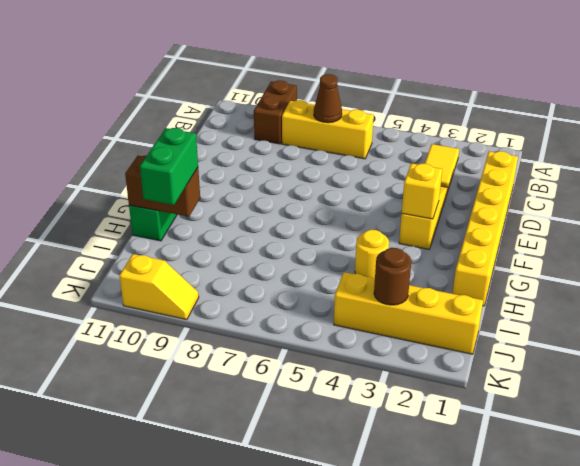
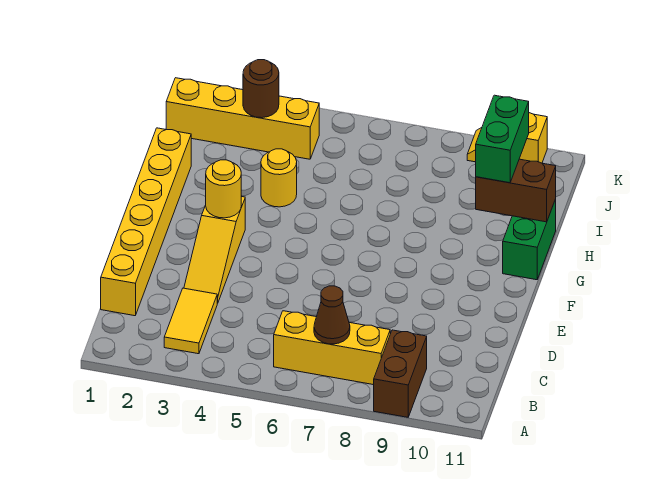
yellow 1x1 brick [402,163,442,219] -> yellow 1x1 round brick [206,160,241,218]

